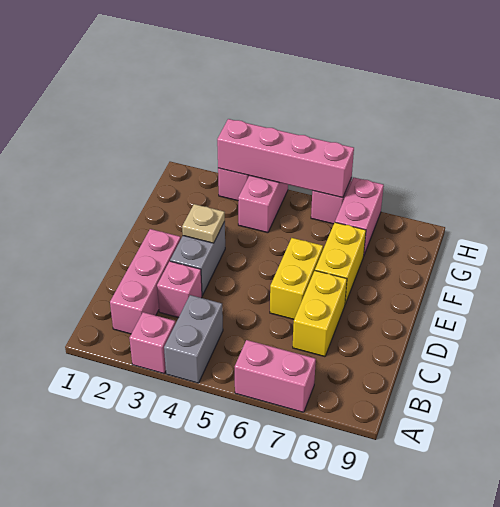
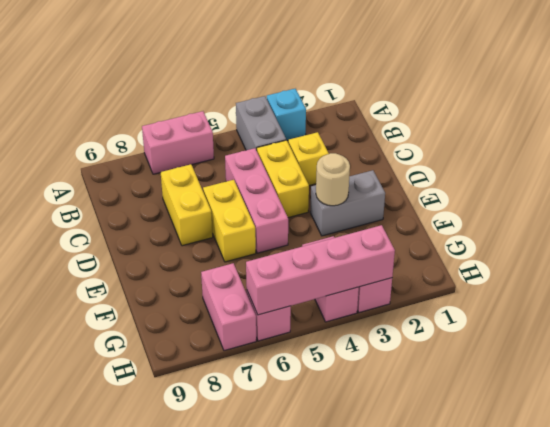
pink 1x1 brick [129,312,175,374] -> cyan 1x1 brick [267,89,306,140]
pink 1x3 brick [110,229,181,334] -> pink 1x3 brick moved to [225,148,288,253]
pink 1x1 brick [157,261,202,318] -> yellow 1x1 brick [288,132,329,186]
grey 1x2 brick [170,222,225,295] -> grey 1x2 brick turned to [310,170,385,236]
tan 1x1 plate [182,204,225,243] -> tan 1x1 round brick [316,153,350,206]
yellow 1x2 brick [315,222,366,304] -> yellow 1x2 brick moved to [257,140,309,218]

